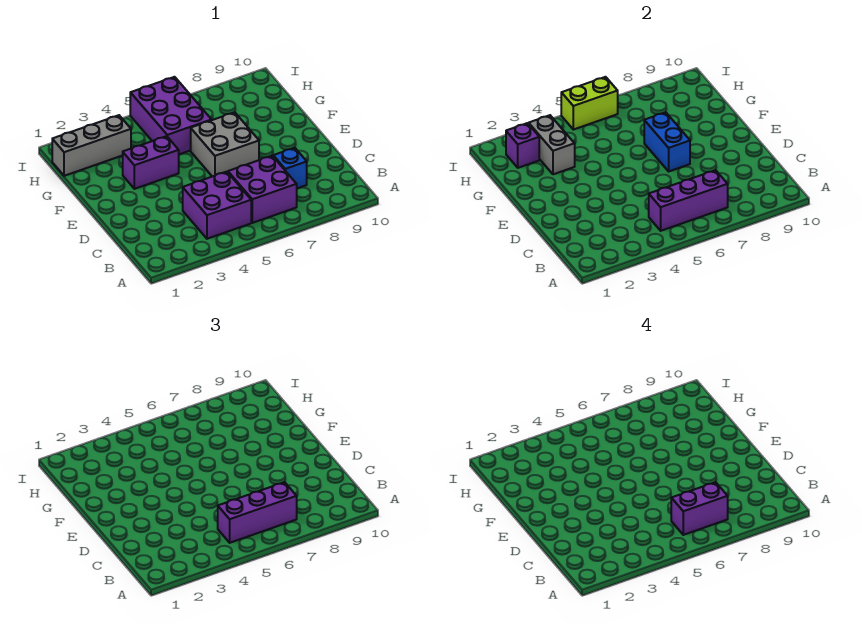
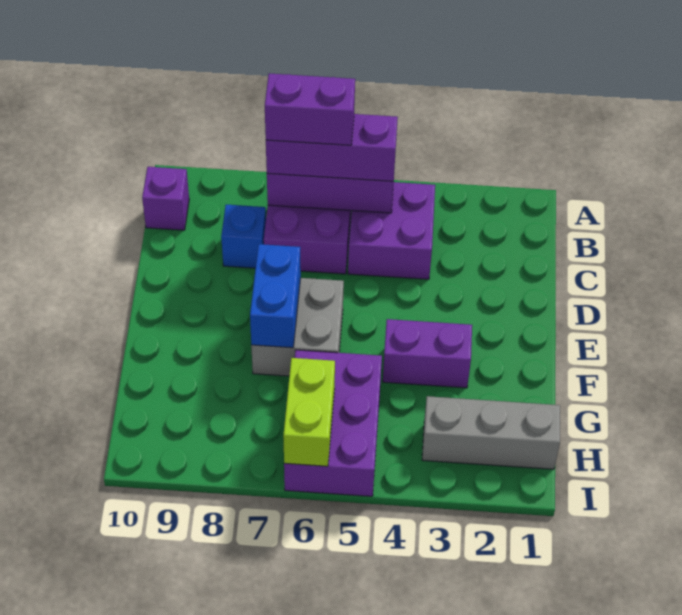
grey 1x2 brick [529,115,575,174] -> none
purple 1x1 brick [506,123,539,168] -> purple 1x1 brick moved to [142,167,189,230]
lime 1x2 brick [561,77,618,130] -> lime 1x2 brick turned to [283,358,335,466]

